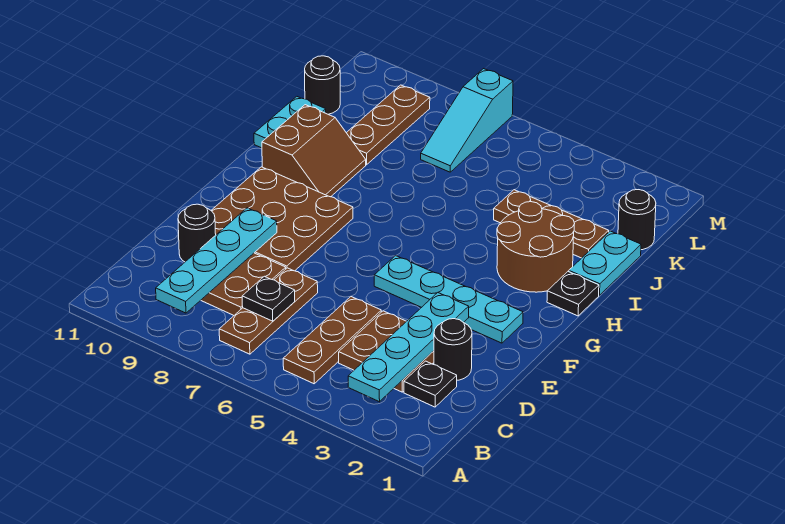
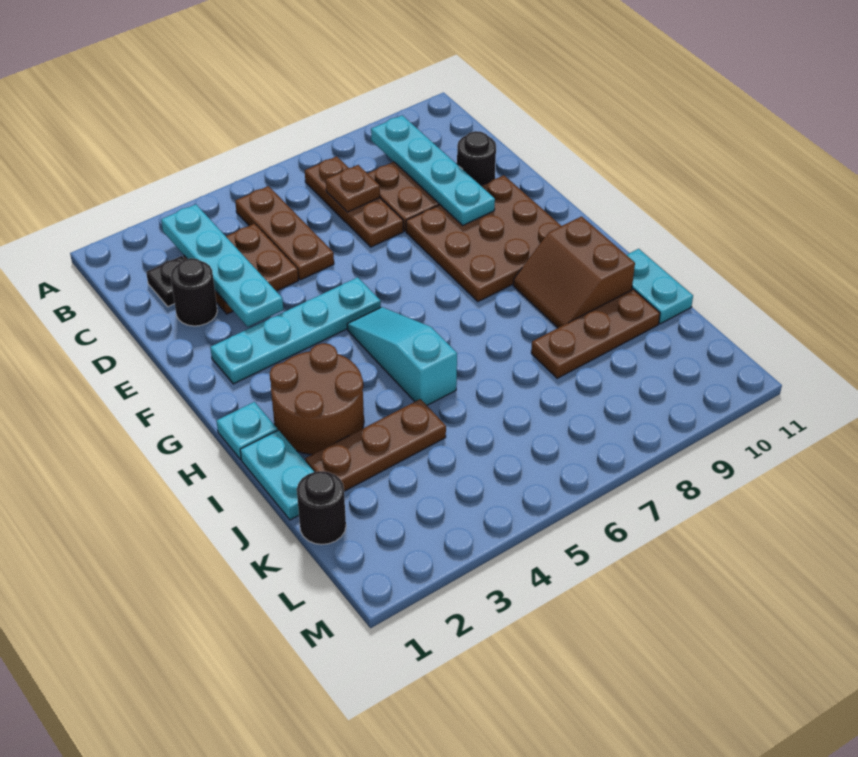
black 1x1 plate [242,276,295,321] -> brown 1x1 plate [326,165,380,212]
black 1x1 plate [547,272,599,316] -> cyan 1x1 plate [217,402,278,460]
brown 1x3 plate [347,85,430,165] -> brown 1x3 plate turned to [531,289,660,378]
cyan 1x3 slope [421,69,513,172] -> cyan 1x3 slope moved to [347,307,457,405]
black 1x1 round brick [305,56,340,114] -> none

